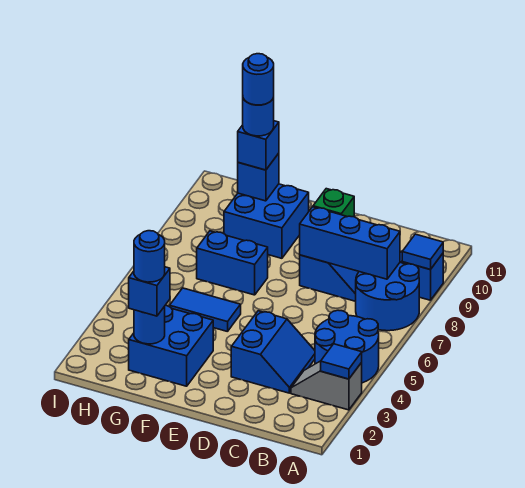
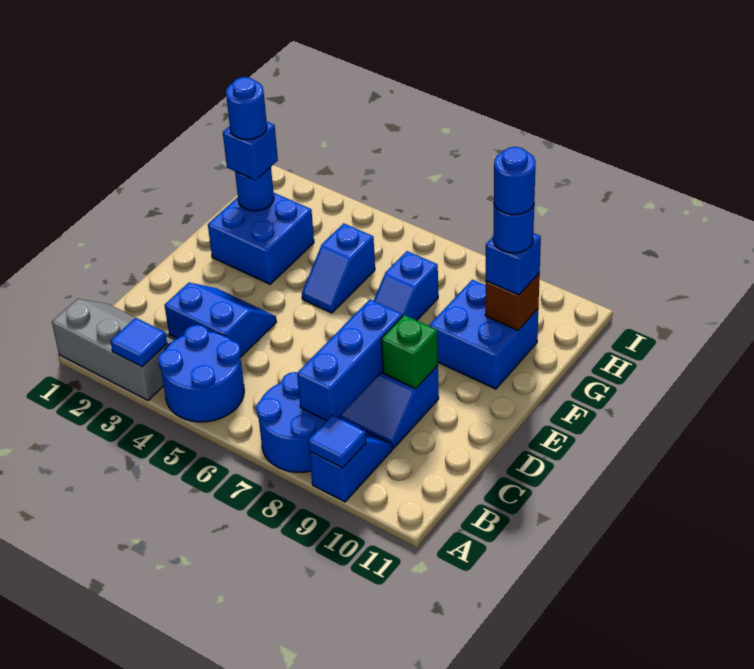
grey 1x2 slope [291,361,362,410] -> grey 2x3 slope [52,299,177,400]
blue 2x2 slope [231,311,315,393] -> blue 2x2 slope turned to [165,283,276,356]
blue 1x2 tile [170,288,241,332] -> blue 1x2 slope [302,223,375,313]
blue 1x2 brick [197,231,268,295] -> blue 1x2 slope [374,251,438,320]
blue 1x1 brick [238,153,279,201] -> brown 1x1 brick [485,273,540,330]

